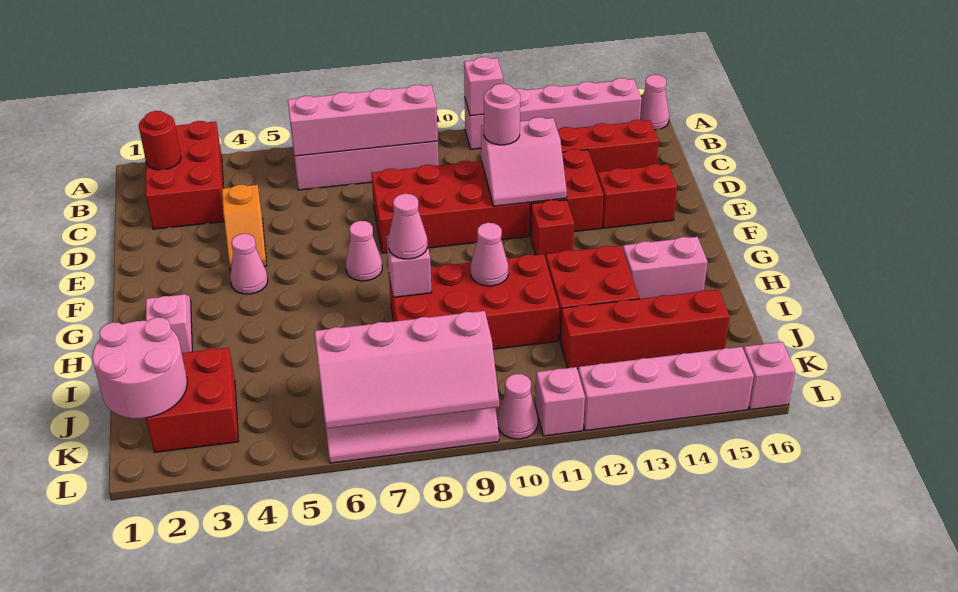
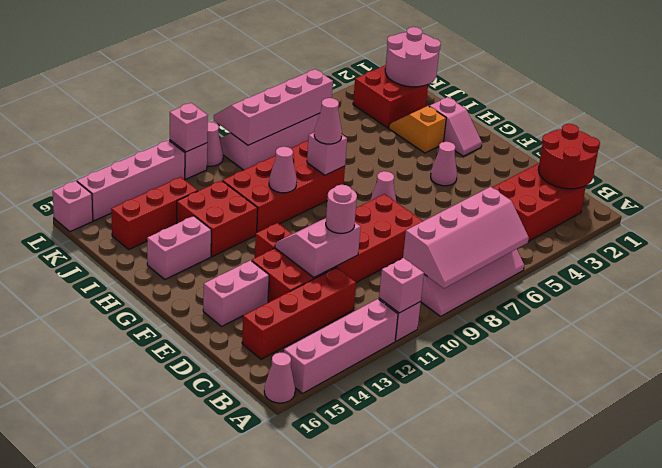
red 2x3 brick [146,121,224,229] -> red 2x3 brick turned to [492,163,586,242]
red 1x1 round brick [139,111,181,170] -> red 2x2 round brick [538,124,600,189]
orange 1x2 slope [222,185,267,270] -> orange 1x2 slope moved to [389,106,446,153]
red 1x2 brick [597,164,677,228] -> pink 1x2 brick [203,260,269,326]
red 1x4 brick [560,290,730,369] -> red 1x3 brick [111,177,198,249]
none -> pink 1x1 brick [170,103,208,152]

